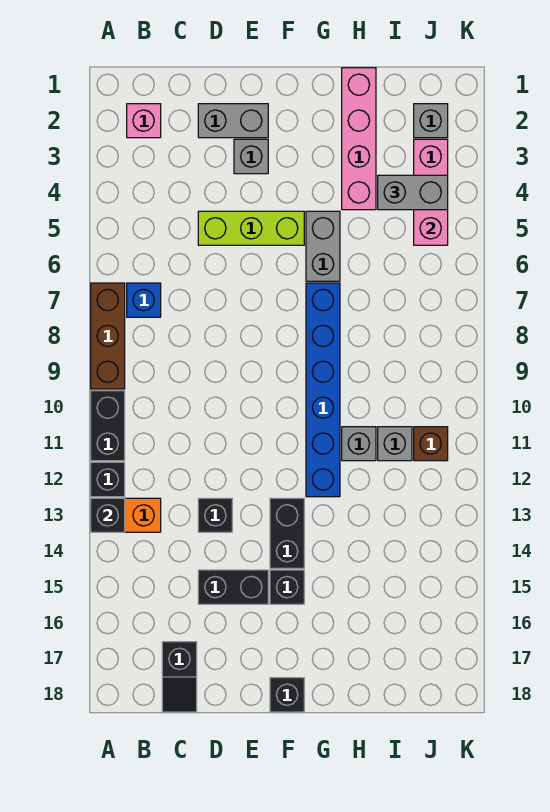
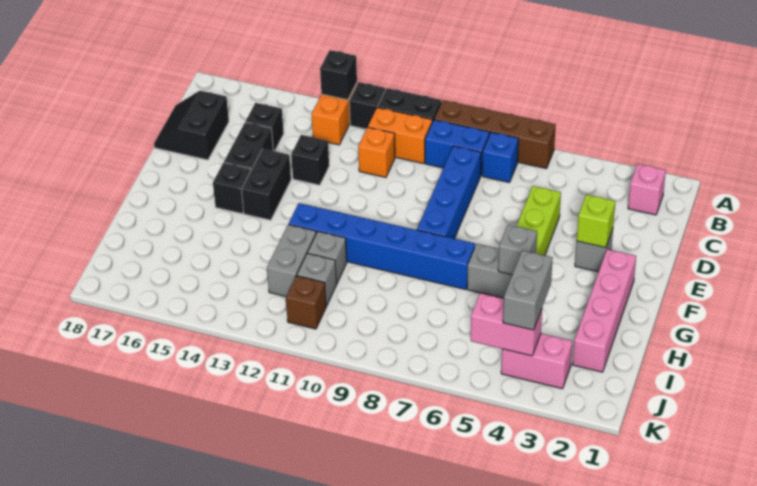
brown 1x3 brick [91,283,125,389] -> brown 1x4 brick [434,100,556,169]
none -> blue 1x2 brick [425,120,490,176]
none -> orange 1x2 brick [368,108,432,164]
none -> blue 1x4 brick [417,146,481,239]
none -> orange 1x1 brick [358,127,395,177]
black 1x2 slope [162,642,197,712] -> black 2x2 slope [154,91,229,160]
grey 1x2 brick [198,104,268,138] -> grey 1x2 brick moved to [267,224,316,296]
none -> lime 1x1 brick [577,194,615,248]
black 1x2 brick [270,498,304,568] -> black 1x2 brick turned to [241,149,291,220]
black 1x1 brick [270,678,304,712] -> black 1x1 brick moved to [245,103,284,151]
pink 1x4 brick [342,68,376,210] -> pink 1x4 brick turned to [573,249,636,372]
grey 1x1 brick [414,104,448,138] -> grey 1x1 brick moved to [498,225,537,275]

